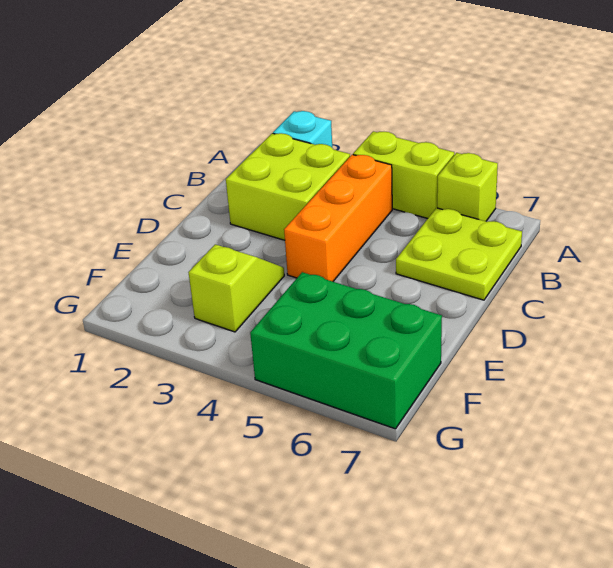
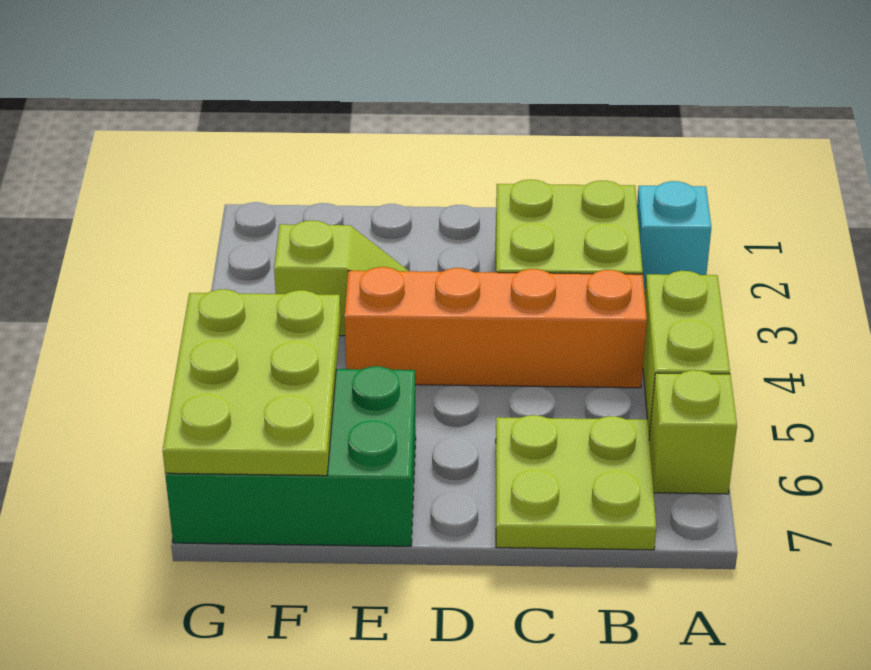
orange 1x3 brick [284,155,392,282] -> orange 1x4 brick [344,267,647,388]
green 2x3 brick [250,272,442,429] -> green 2x3 brick turned to [165,366,416,546]
none -> lime 2x3 plate [163,289,341,476]

